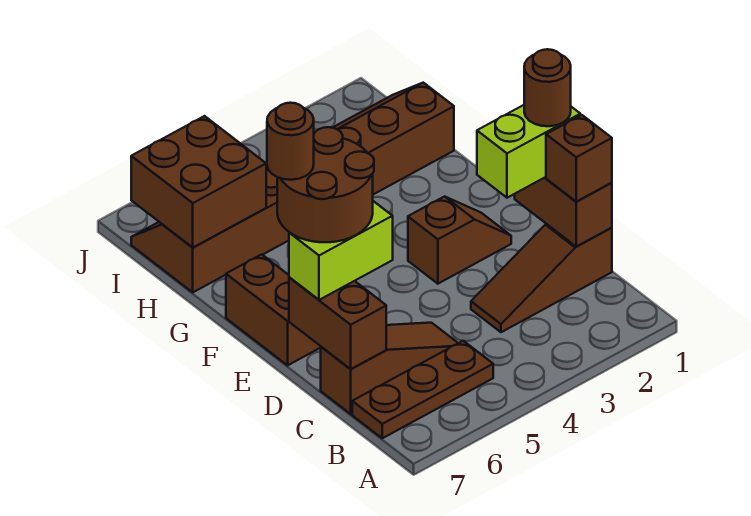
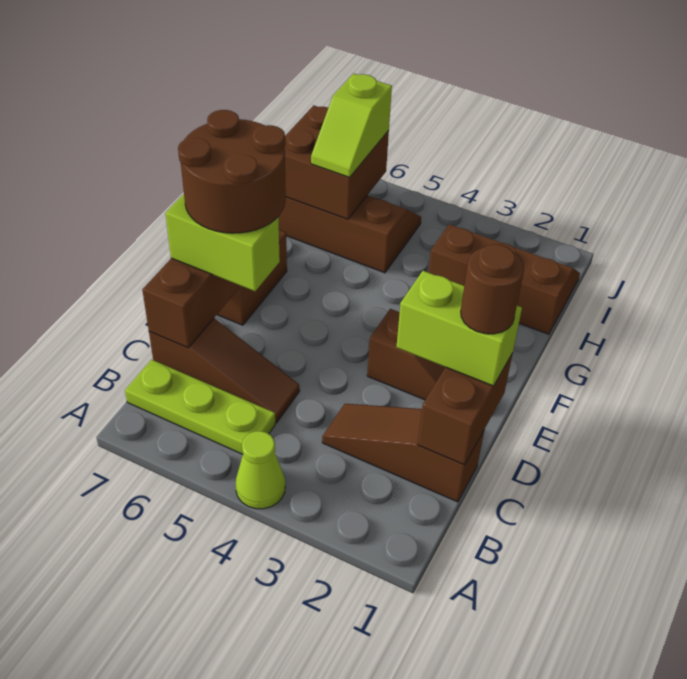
none -> lime 1x1 cone [236,431,285,509]
brown 1x3 plate [352,341,493,438] -> lime 1x3 plate [125,359,275,454]
brown 1x1 brick [546,115,612,202] -> none
brown 1x1 round brick [267,103,314,180] -> none
none -> lime 1x2 slope [311,74,392,177]

